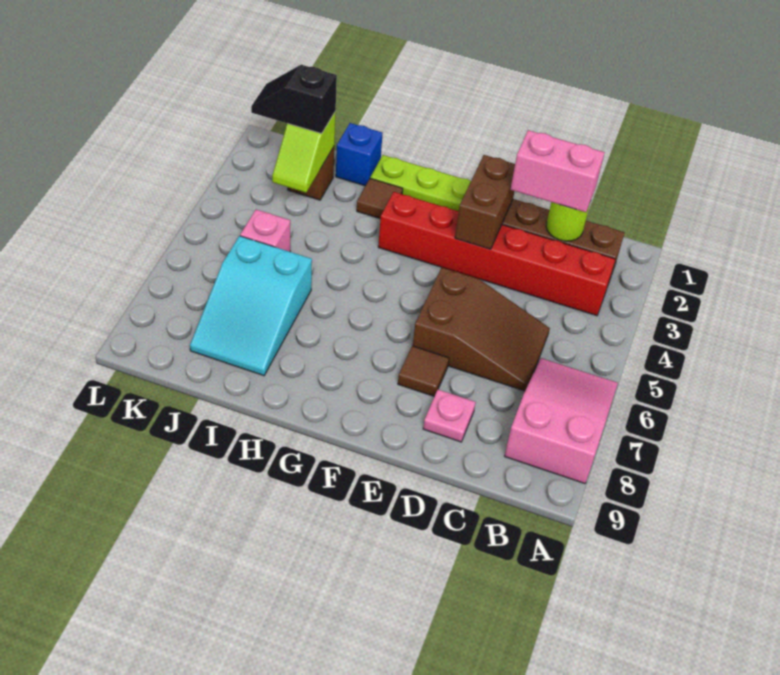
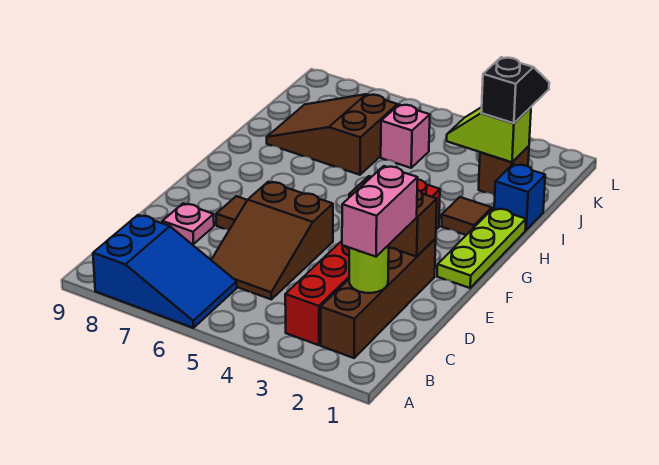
pink 2x3 slope [505,358,618,484] -> blue 2x3 slope [93,215,237,328]
cyan 2x3 slope [190,236,312,376] -> brown 2x3 slope [267,94,398,175]

